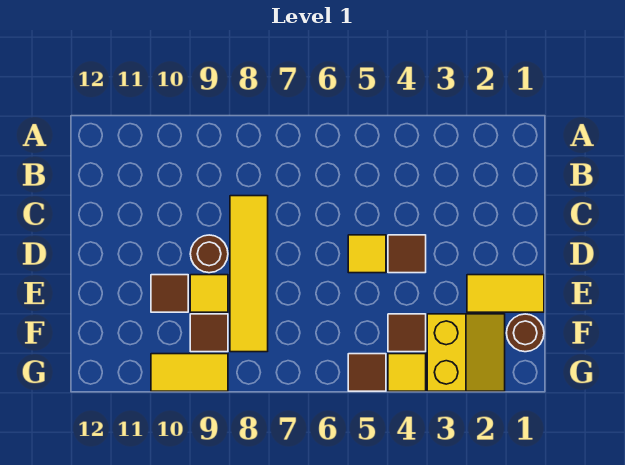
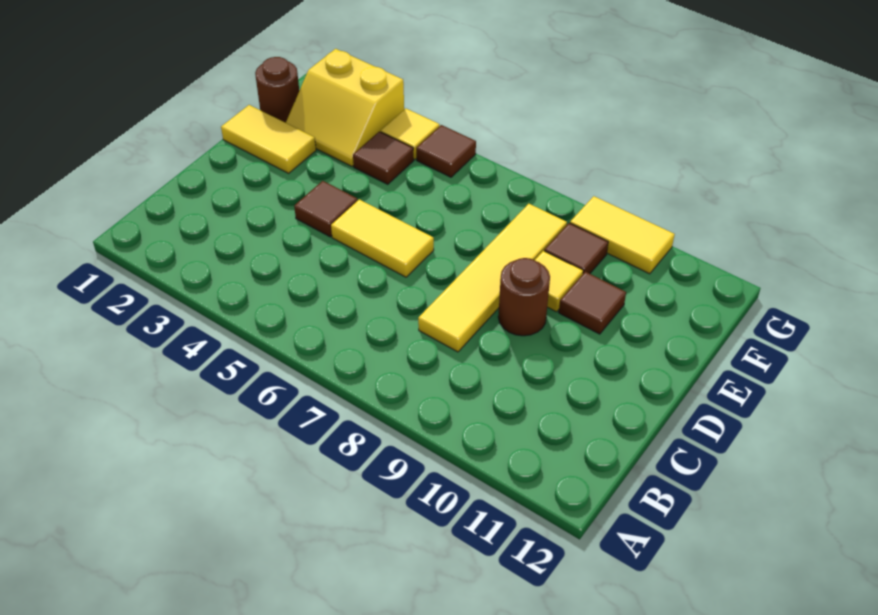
yellow 1x1 tile [348,235,386,273] -> yellow 1x2 tile [331,199,434,277]
yellow 2x2 slope [427,314,505,391] -> yellow 2x2 slope turned to [286,49,404,166]

